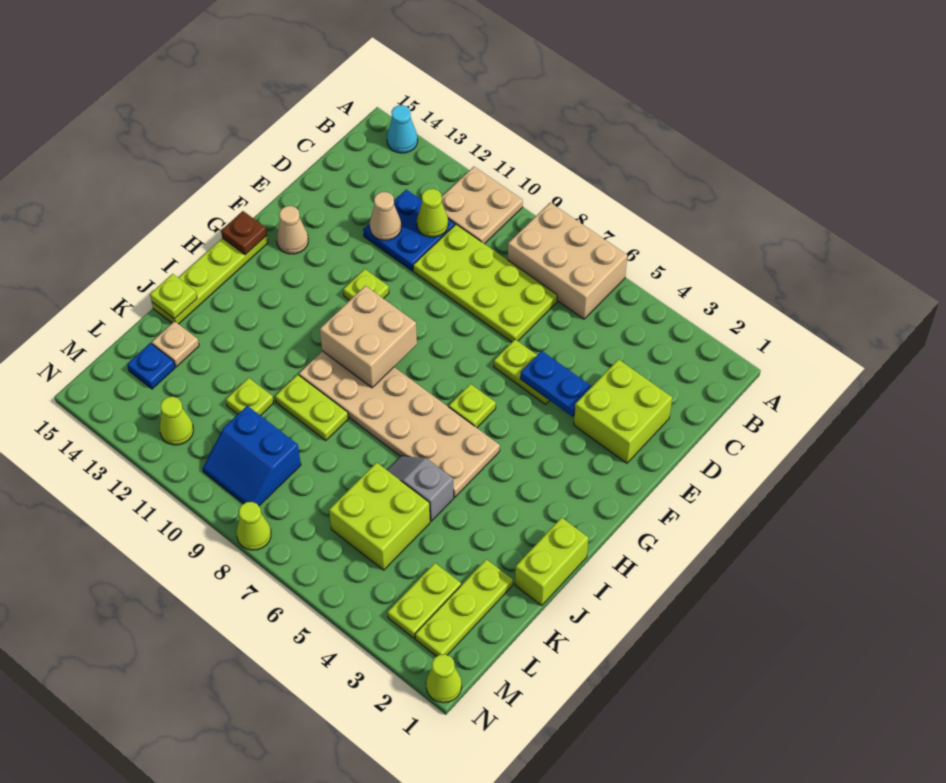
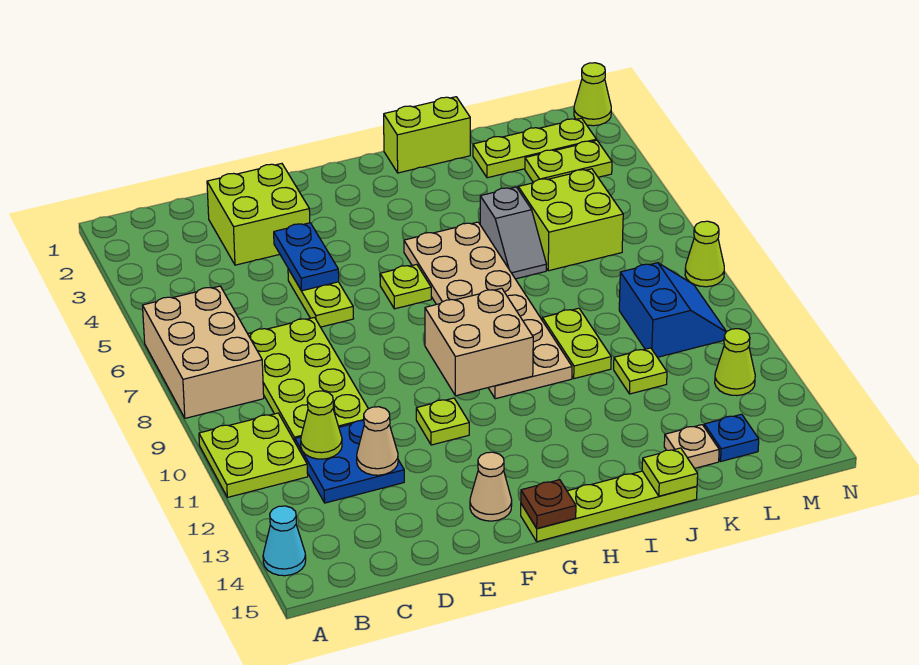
tan 2x2 plate [442,167,523,244] -> lime 2x2 plate [199,413,308,497]

